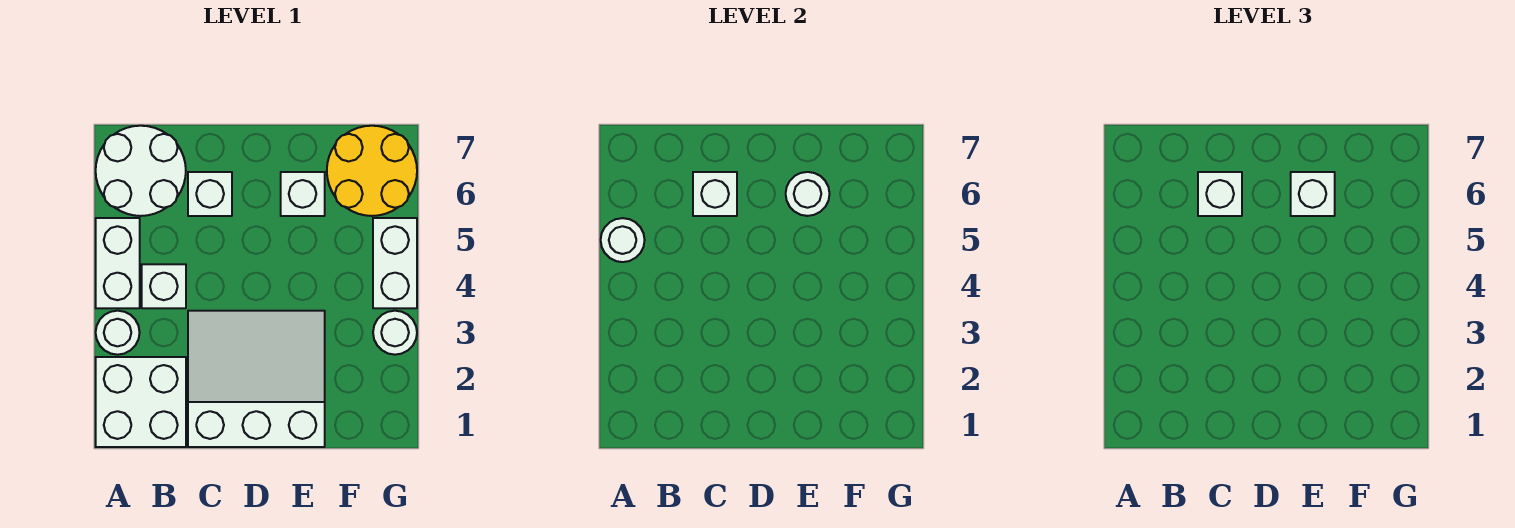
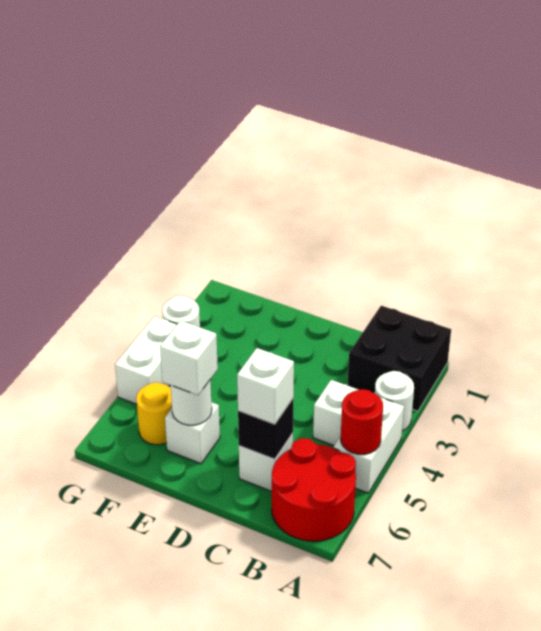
white 2x2 brick [96,357,186,447] -> black 2x2 brick [347,306,451,411]
white 1x1 round brick [601,218,645,262] -> red 1x1 round brick [341,389,383,454]
white 2x2 round brick [96,126,186,216] -> red 2x2 round brick [272,438,356,541]
white 3x3 slope [188,311,325,447] -> none
white 1x1 brick [693,172,737,216] -> black 1x1 brick [238,399,293,459]
yellow 2x2 round brick [327,126,417,216] -> yellow 1x1 round brick [136,382,172,445]

